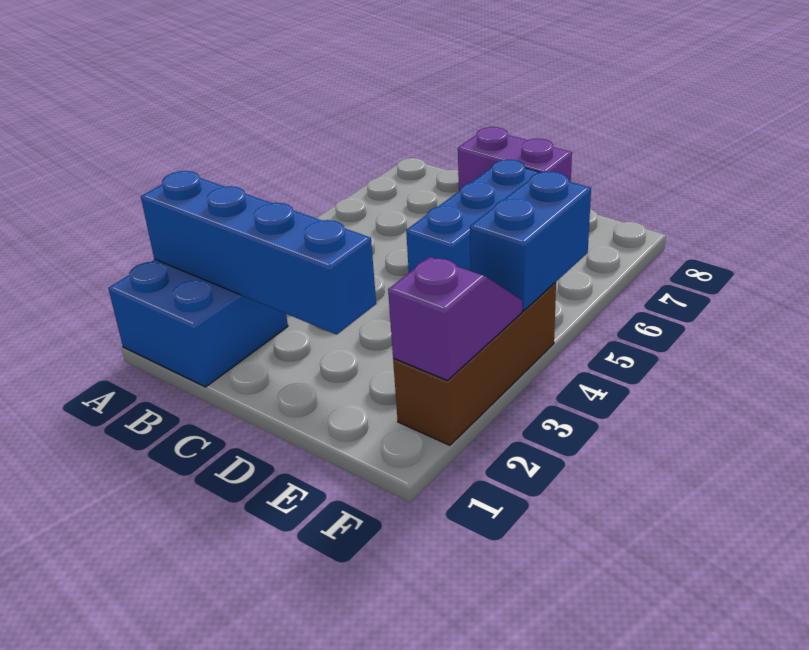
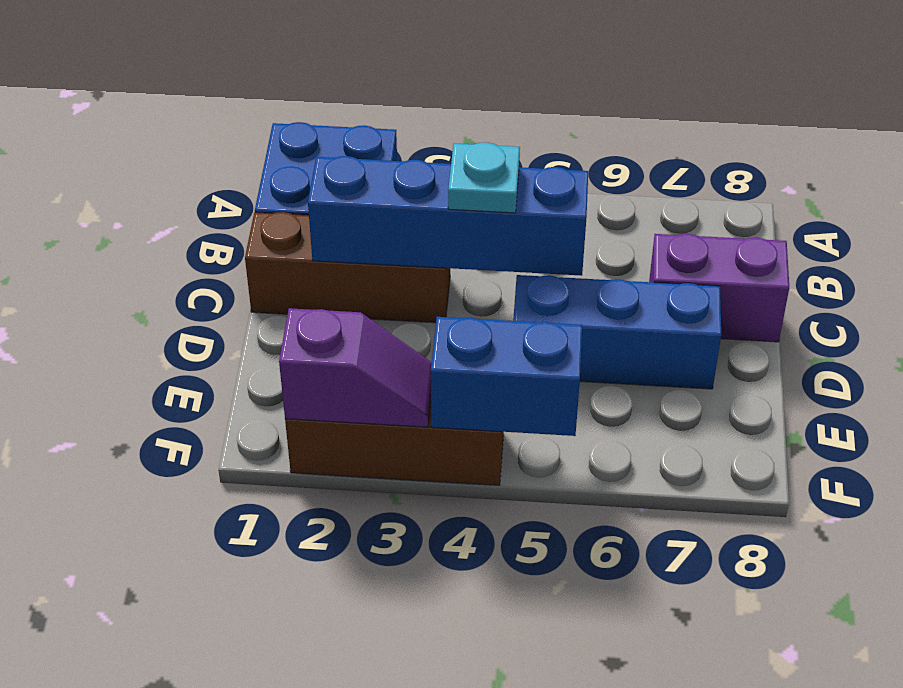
blue 1x4 brick [141,171,376,335] -> blue 1x4 brick turned to [308,156,588,276]
none -> brown 1x3 brick [245,212,450,323]
none -> cyan 1x1 plate [448,142,520,213]
purple 1x2 brick [458,127,572,191] -> purple 1x2 brick turned to [649,234,789,342]

